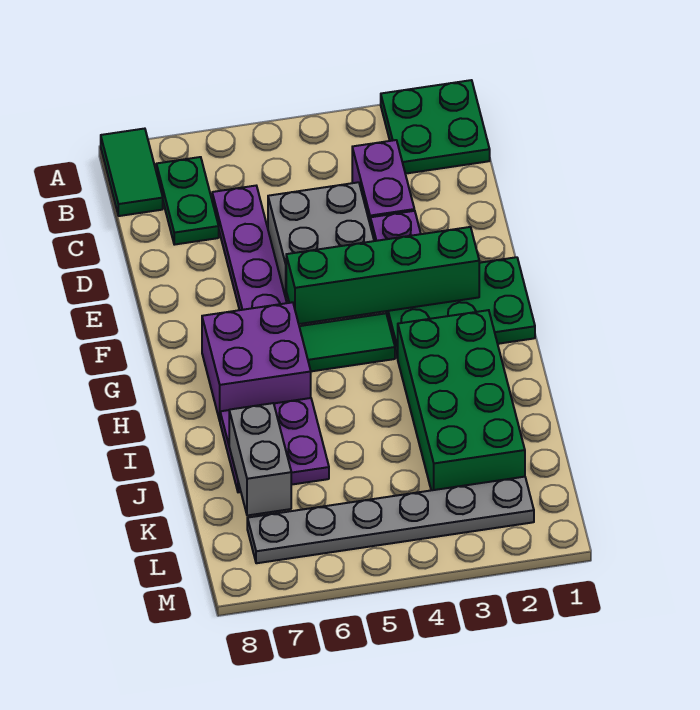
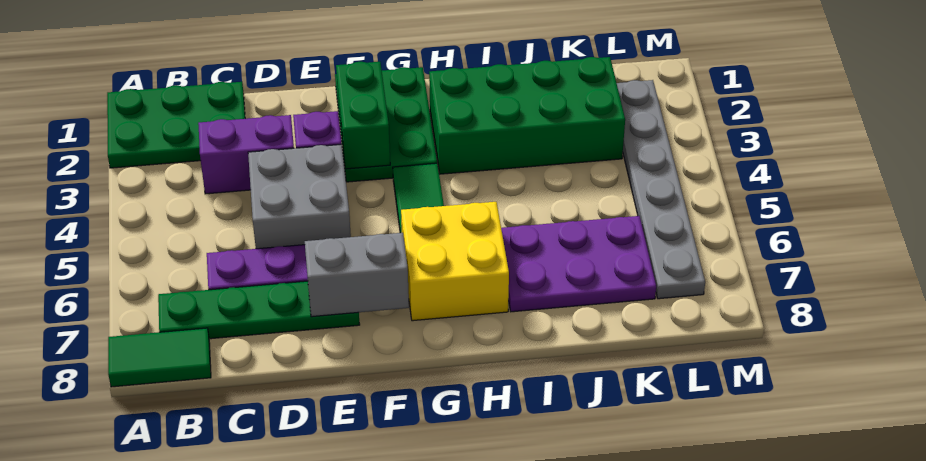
green 2x2 plate [381,80,490,174] -> green 2x3 plate [107,82,245,168]
green 1x2 plate [156,157,219,245] -> green 1x4 plate [158,281,360,339]
green 1x4 brick [286,227,479,324] -> green 1x2 brick [336,62,390,169]
purple 2x2 brick [202,302,311,421] -> yellow 2x2 brick [401,202,509,321]
purple 2x2 plate [220,398,329,492] -> purple 2x3 plate [501,216,656,312]
grey 1x2 brick [229,403,291,516] -> grey 1x2 brick moved to [305,232,409,317]

